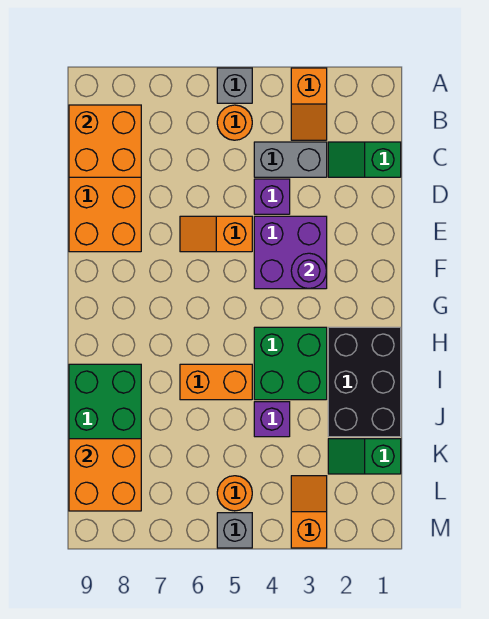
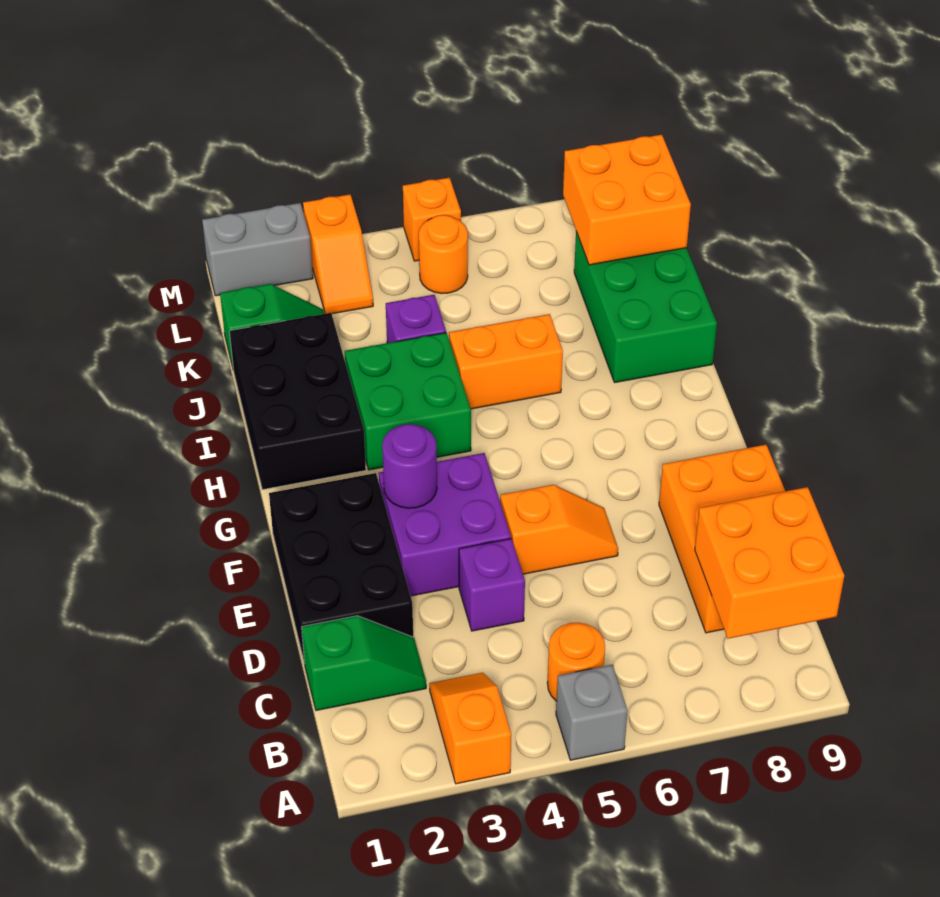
grey 1x2 brick [254,142,327,177] -> grey 1x2 brick moved to [202,203,313,296]
none -> black 2x3 brick [269,473,413,664]
grey 1x1 brick [217,513,252,548] -> orange 1x1 brick [403,178,461,261]

